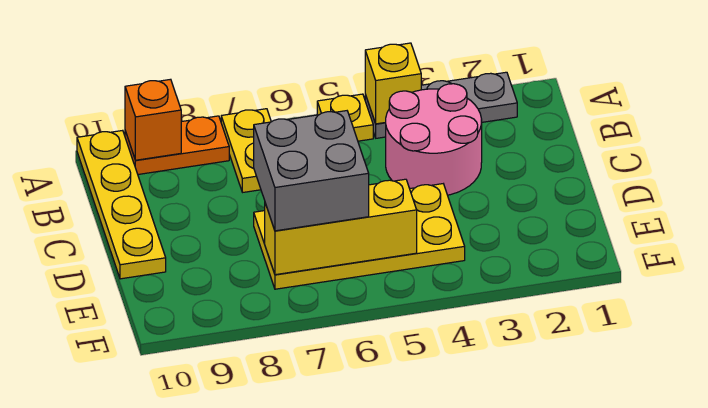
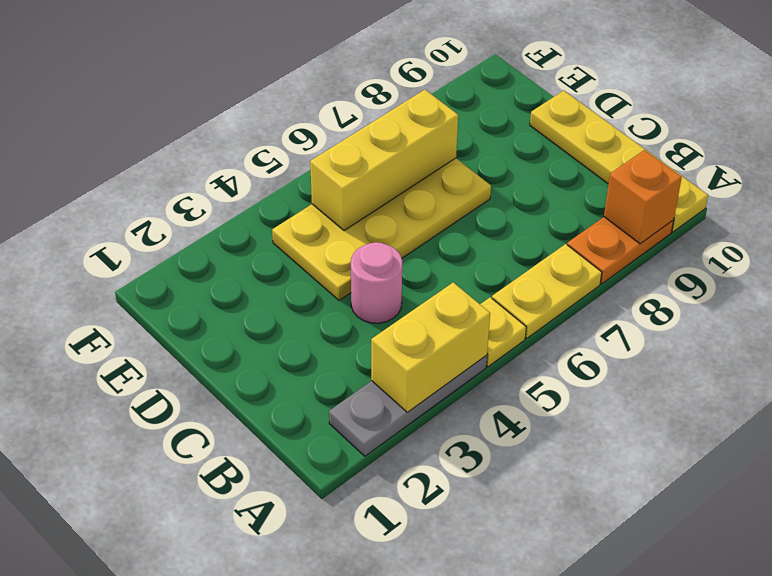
yellow 1x1 brick [365,43,421,124] -> yellow 1x2 brick [371,282,490,412]
yellow 1x2 plate [221,109,271,192] -> yellow 1x2 plate turned to [492,244,602,338]
pink 2x2 round brick [386,84,482,195] -> pink 1x1 round brick [351,242,402,323]
grey 2x2 brick [254,111,369,231] -> none

